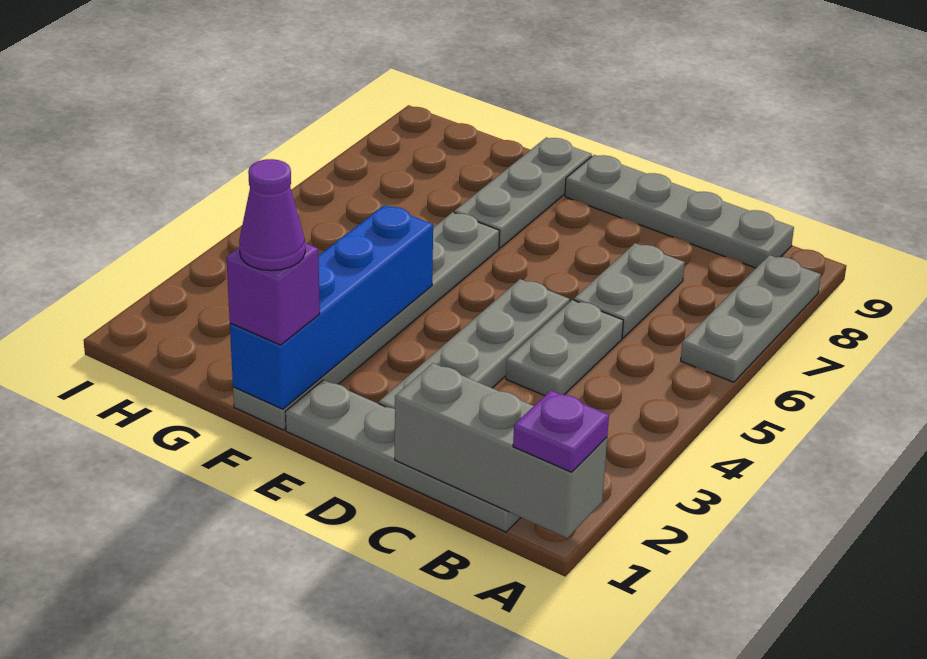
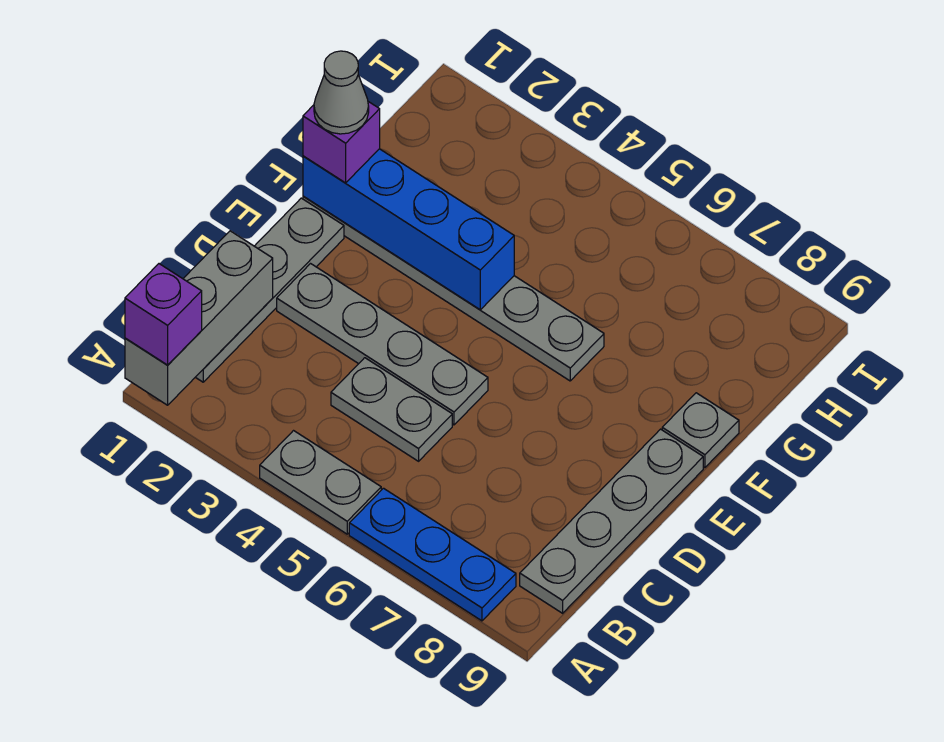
purple 1x1 plate [513,390,609,472] -> purple 1x1 brick [125,264,202,365]
grey 1x3 plate [681,255,821,382] -> blue 1x3 plate [349,488,516,621]
grey 1x2 plate [574,243,685,338] -> grey 1x2 plate moved to [260,431,381,534]
purple 1x1 cone [239,159,305,271] -> grey 1x1 cone [314,51,369,134]
grey 1x3 plate [454,137,592,248] -> grey 1x1 plate [662,393,739,468]

